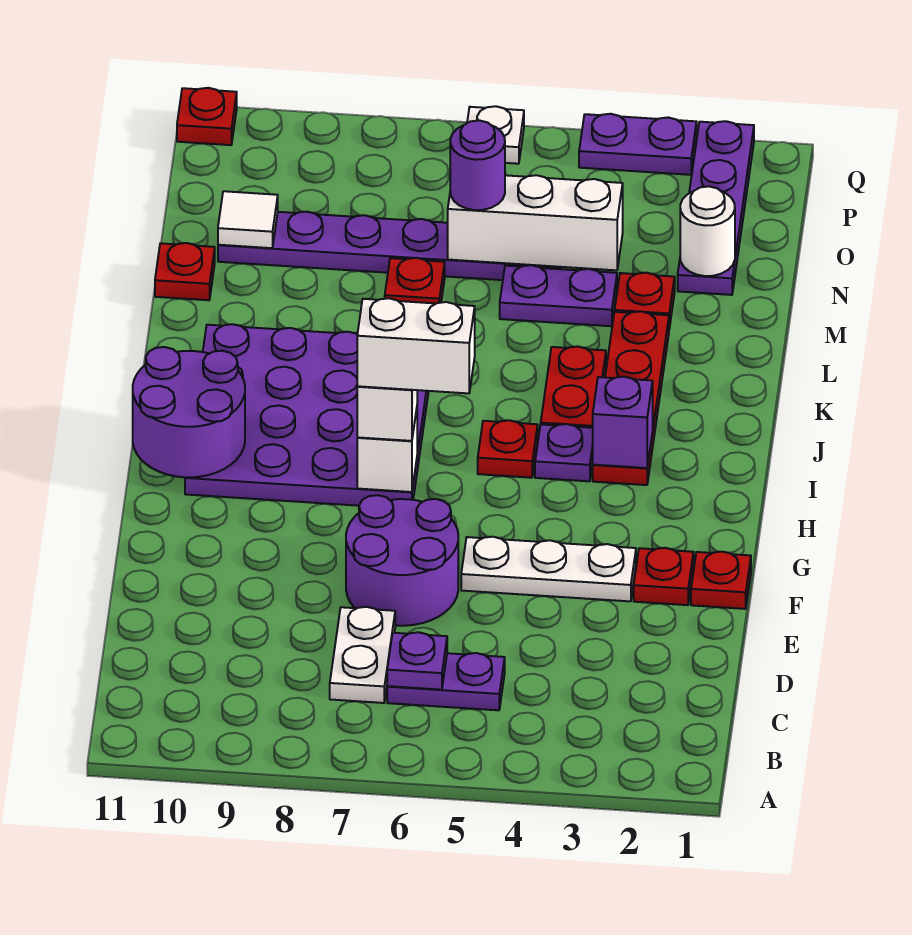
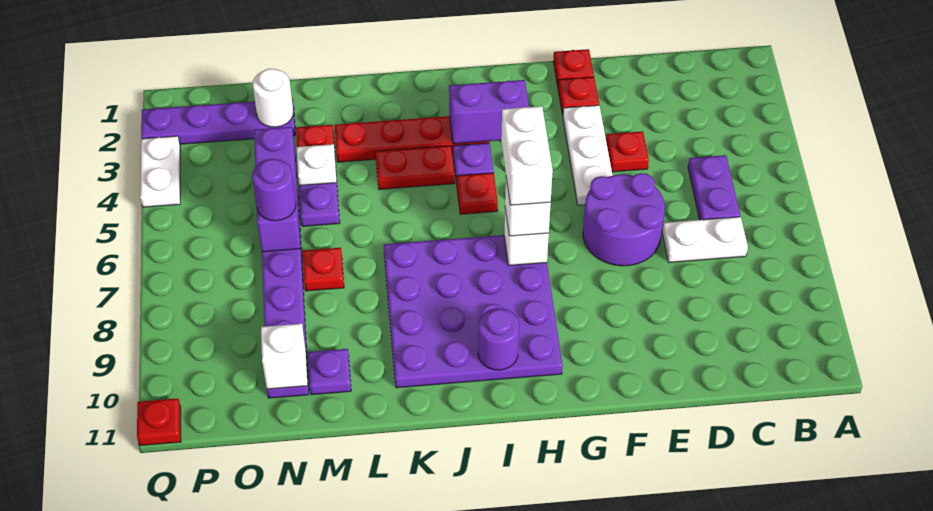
purple 1x1 plate [387,632,447,690] -> purple 1x1 plate moved to [308,349,351,395]
purple 2x2 round brick [133,347,245,477] -> purple 1x1 round brick [478,308,519,370]
purple 1x1 brick [593,377,653,468] -> purple 1x2 brick [449,80,529,144]
red 1x1 plate [155,243,215,300] -> red 1x1 plate moved to [606,131,649,172]
white 1x3 brick [448,175,623,270] -> purple 1x3 brick [254,127,301,252]
white 1x1 tile [218,191,278,248] -> white 1x1 brick [261,324,308,389]
purple 1x2 plate [579,114,697,175] -> white 1x2 plate [140,136,180,207]
white 1x1 plate [467,106,524,164] -> white 1x1 plate moved to [297,144,337,186]

